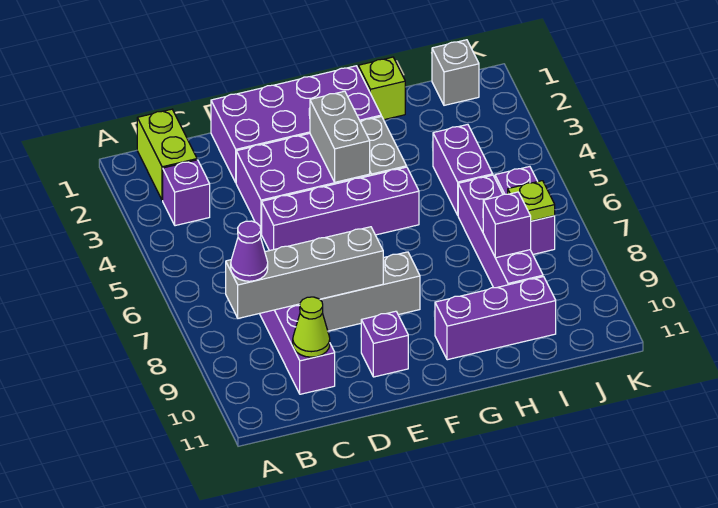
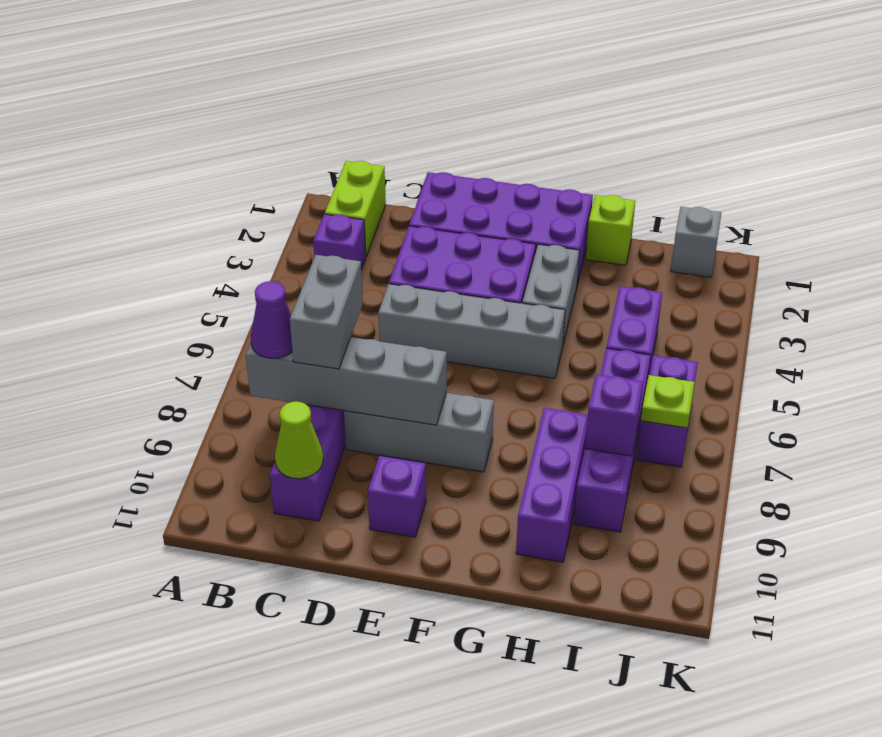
purple 1x4 brick [262,167,419,251] -> grey 1x4 brick [378,284,565,378]
grey 1x2 brick [310,91,370,182] -> grey 1x2 brick moved to [290,255,363,369]
purple 1x3 brick [435,277,556,360] -> purple 1x3 brick turned to [516,408,588,562]

